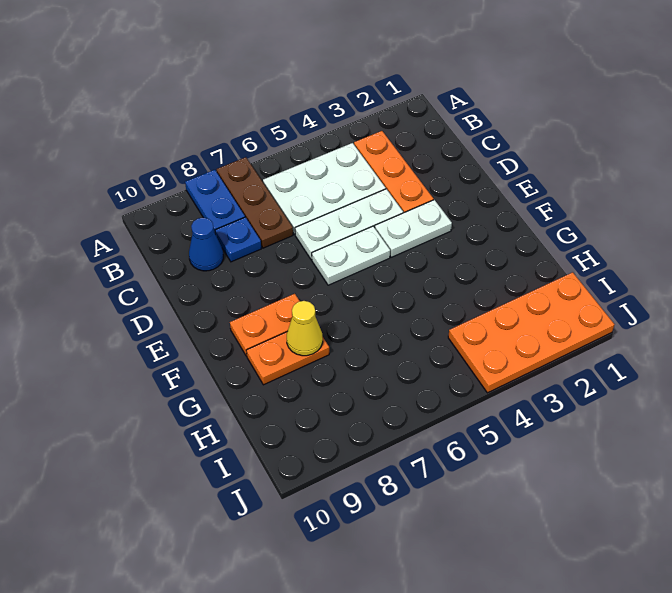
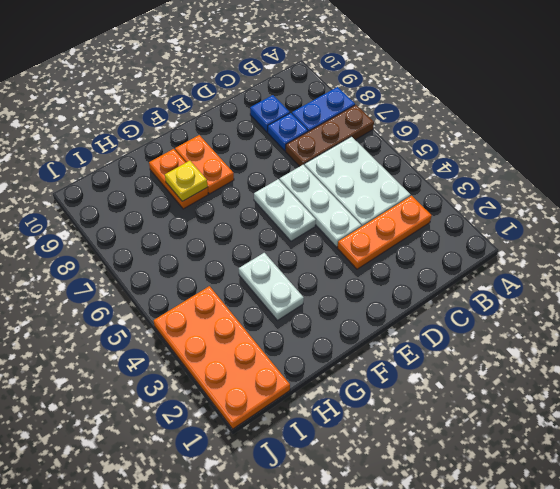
blue 1x1 cone [189,218,223,271] -> blue 1x1 plate [250,95,290,132]
white 1x2 plate [375,200,452,257] -> white 1x2 plate moved to [239,253,304,320]
yellow 1x1 cone [287,301,323,356] -> yellow 1x1 plate [165,161,208,201]

